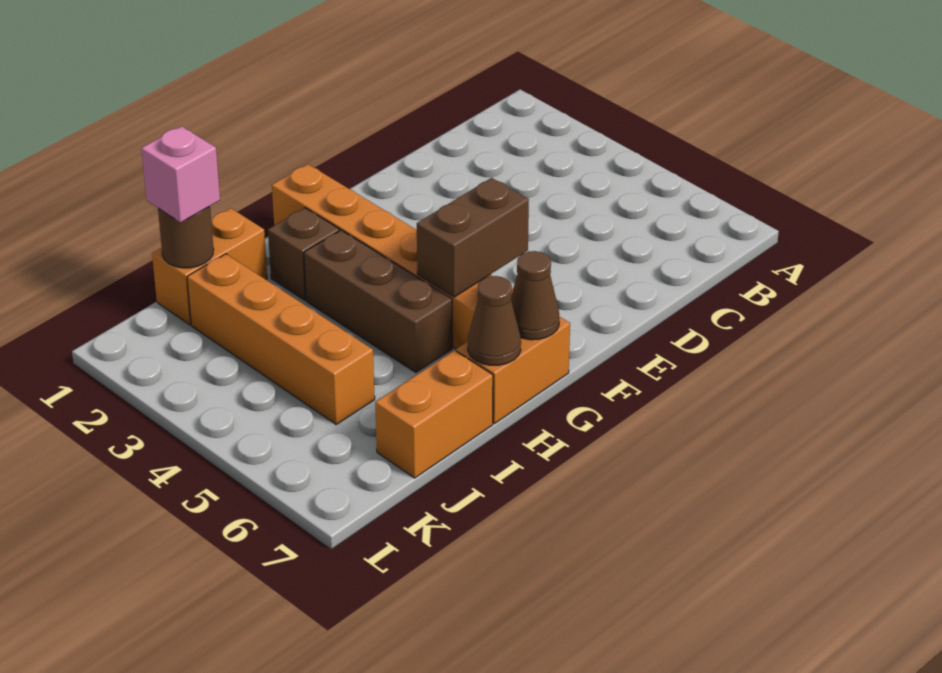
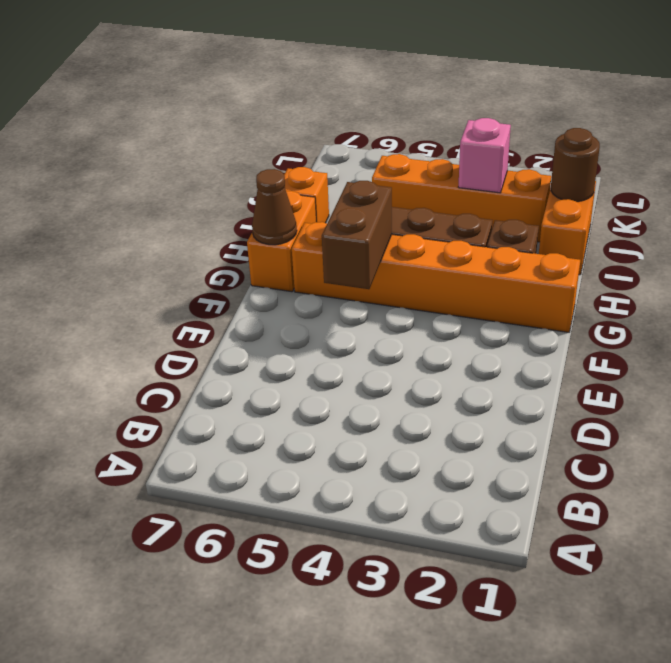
brown 1x1 cone [468,276,521,365] -> none
orange 1x2 brick [375,350,493,478] -> orange 1x1 brick [284,167,329,223]
pink 1x1 brick [141,126,220,223] -> pink 1x1 brick moved to [458,118,511,193]

